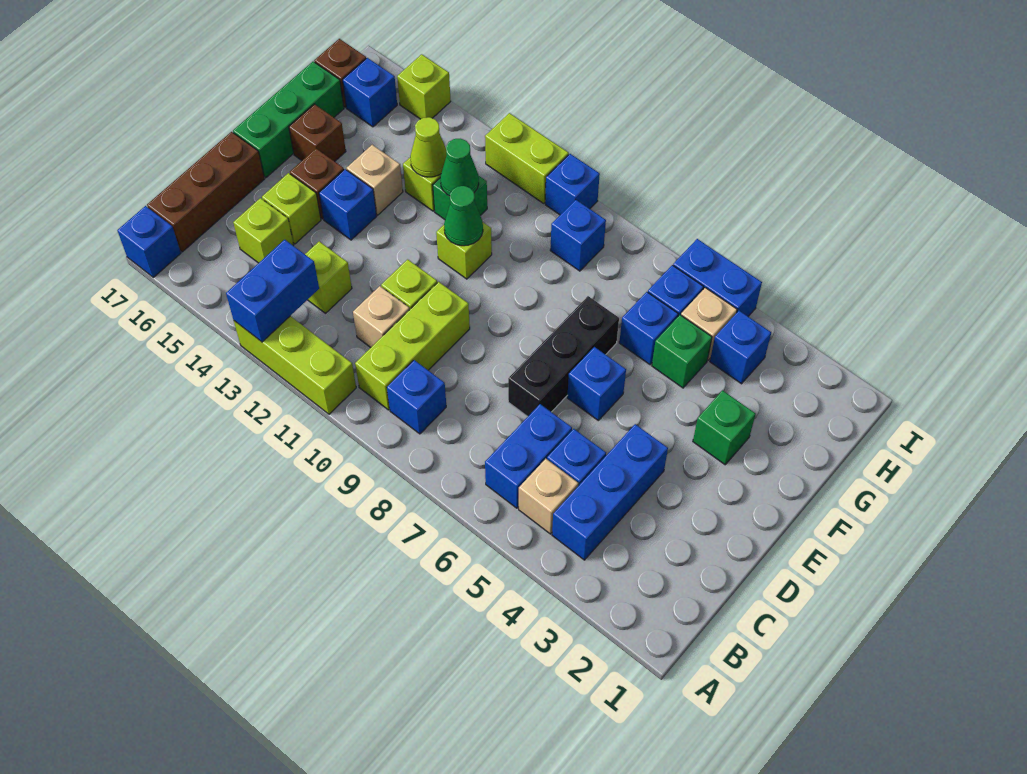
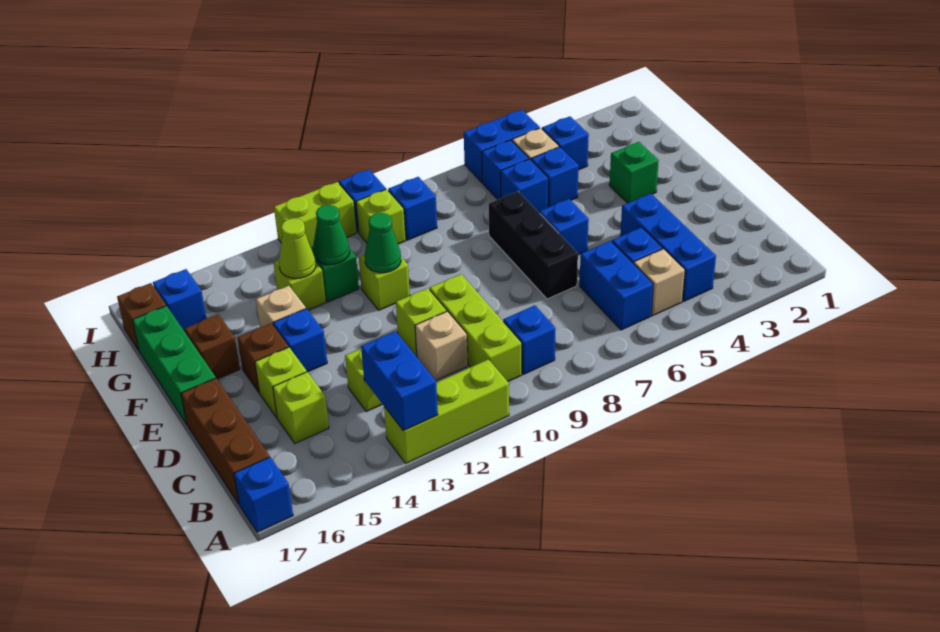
green 1x1 brick [652,315,712,388] -> blue 1x1 brick [531,147,579,207]
lime 1x1 brick [397,54,451,119] -> lime 1x1 brick moved to [356,189,406,244]

